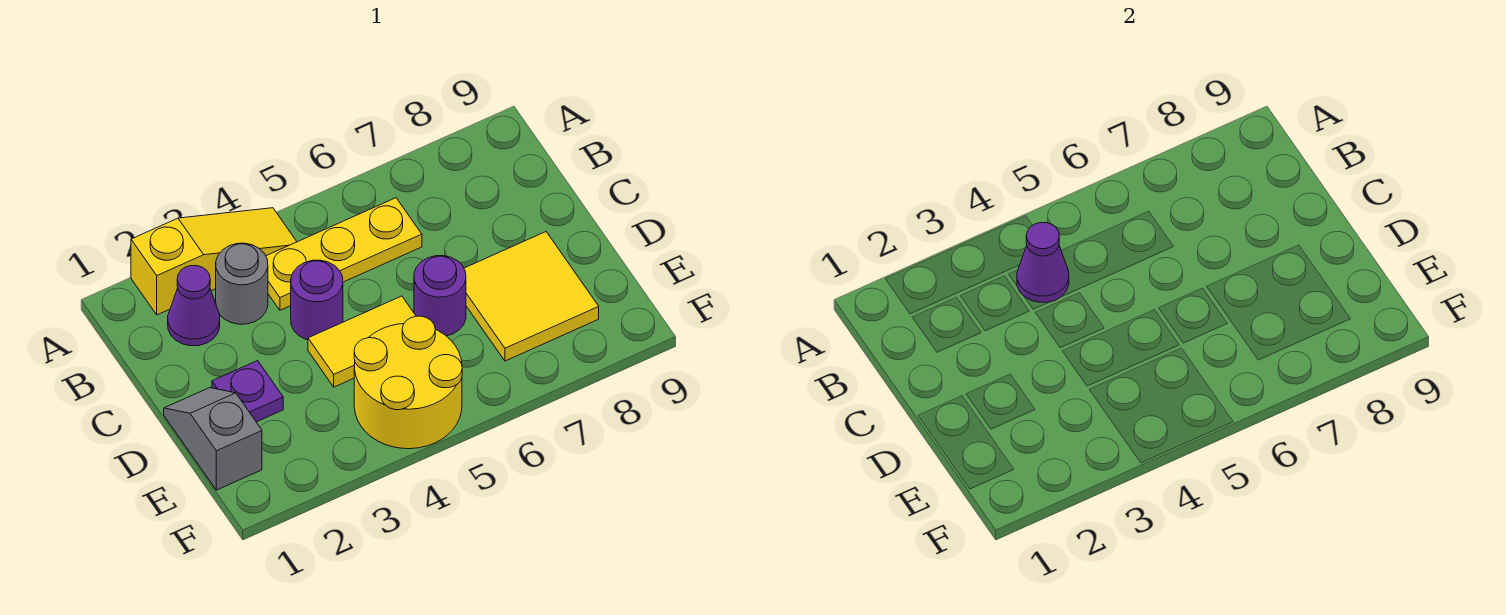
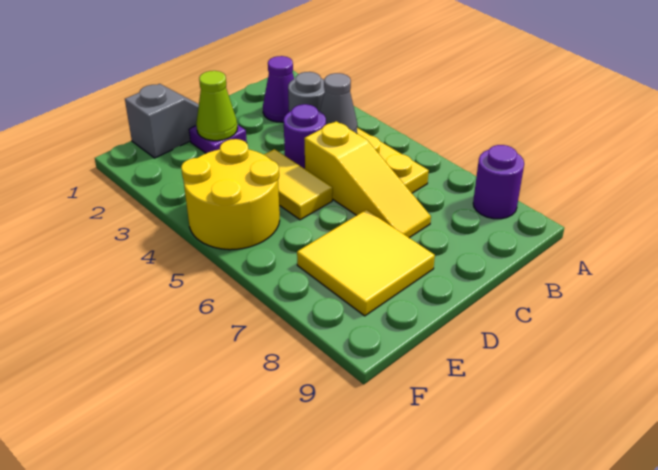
yellow 1x3 slope [131,208,297,315] -> yellow 1x3 slope moved to [304,121,431,238]
purple 1x1 cone [1017,223,1069,302] -> grey 1x1 cone [320,73,357,133]
none -> lime 1x1 cone [196,71,238,141]
purple 1x1 round brick [414,256,466,336] -> purple 1x1 round brick moved to [473,145,524,219]

